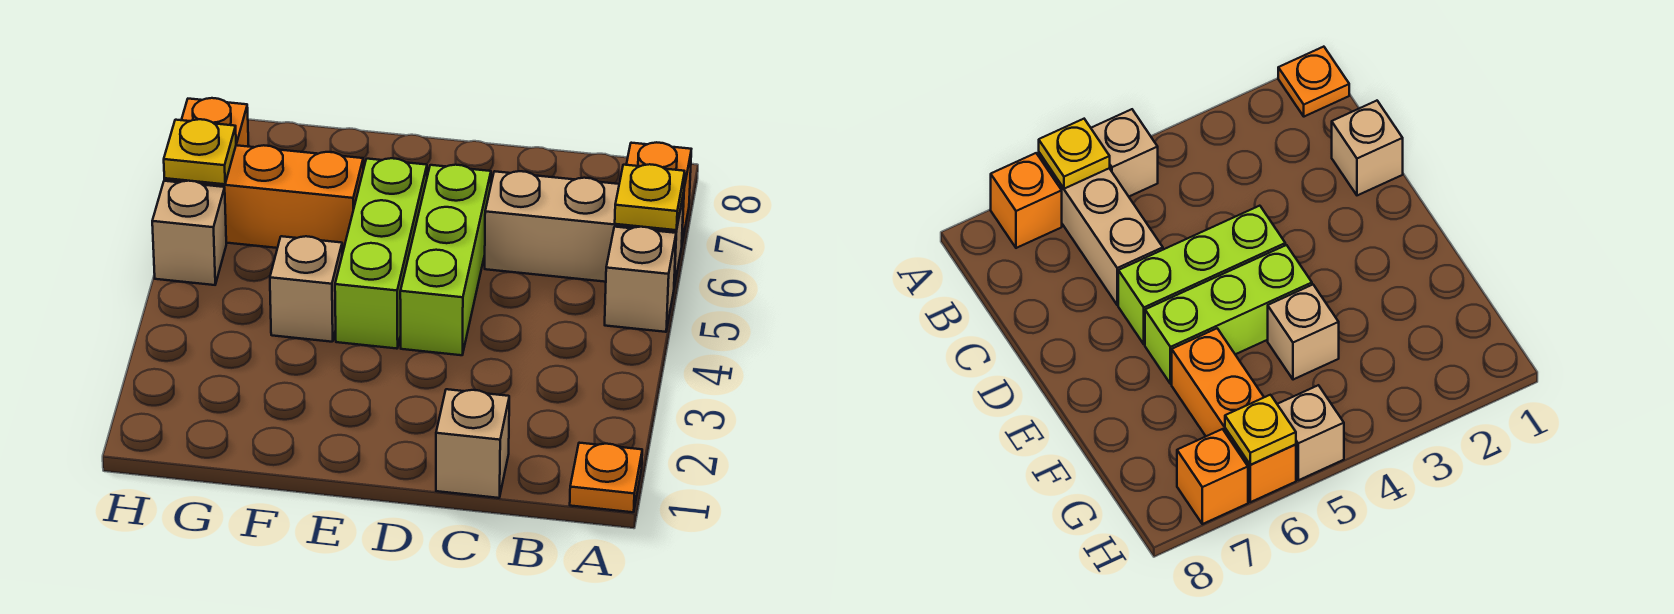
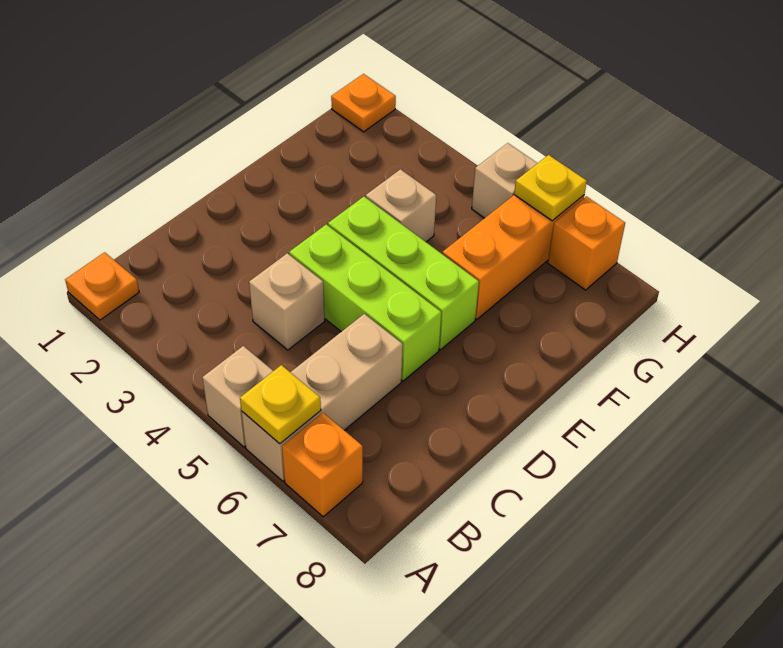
tan 1x1 brick [436,389,509,498] -> tan 1x1 brick moved to [249,253,325,350]
none -> orange 1x1 plate [331,74,396,132]

